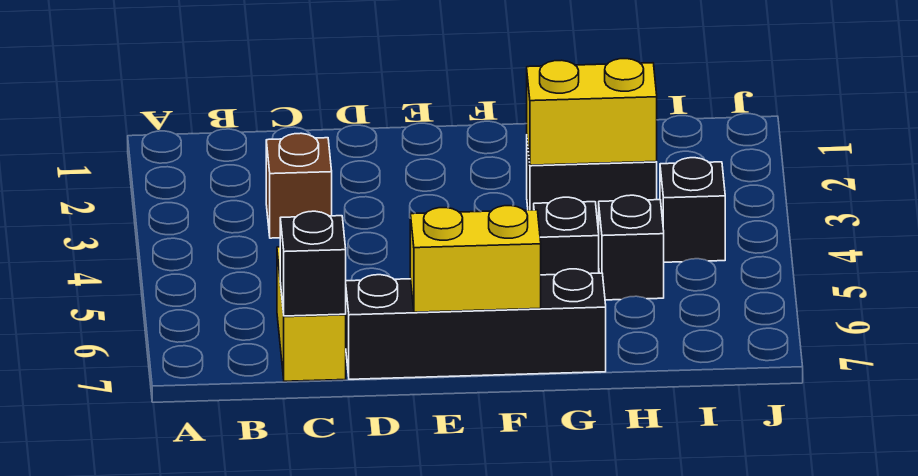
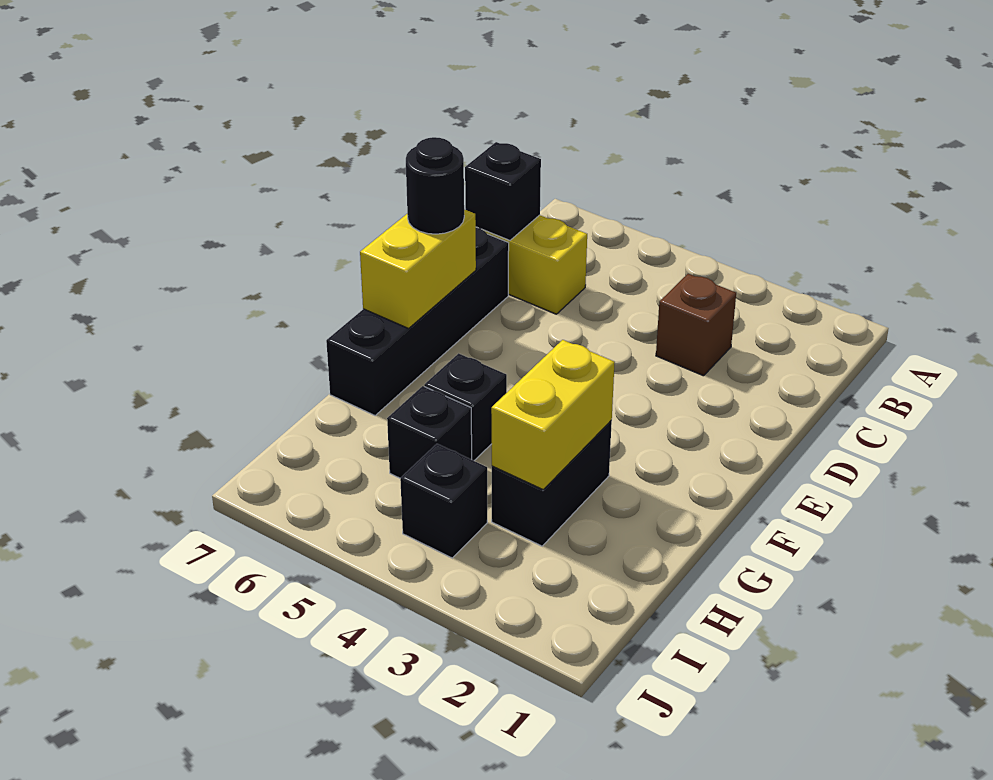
none -> black 1x1 round brick [406,137,464,234]

